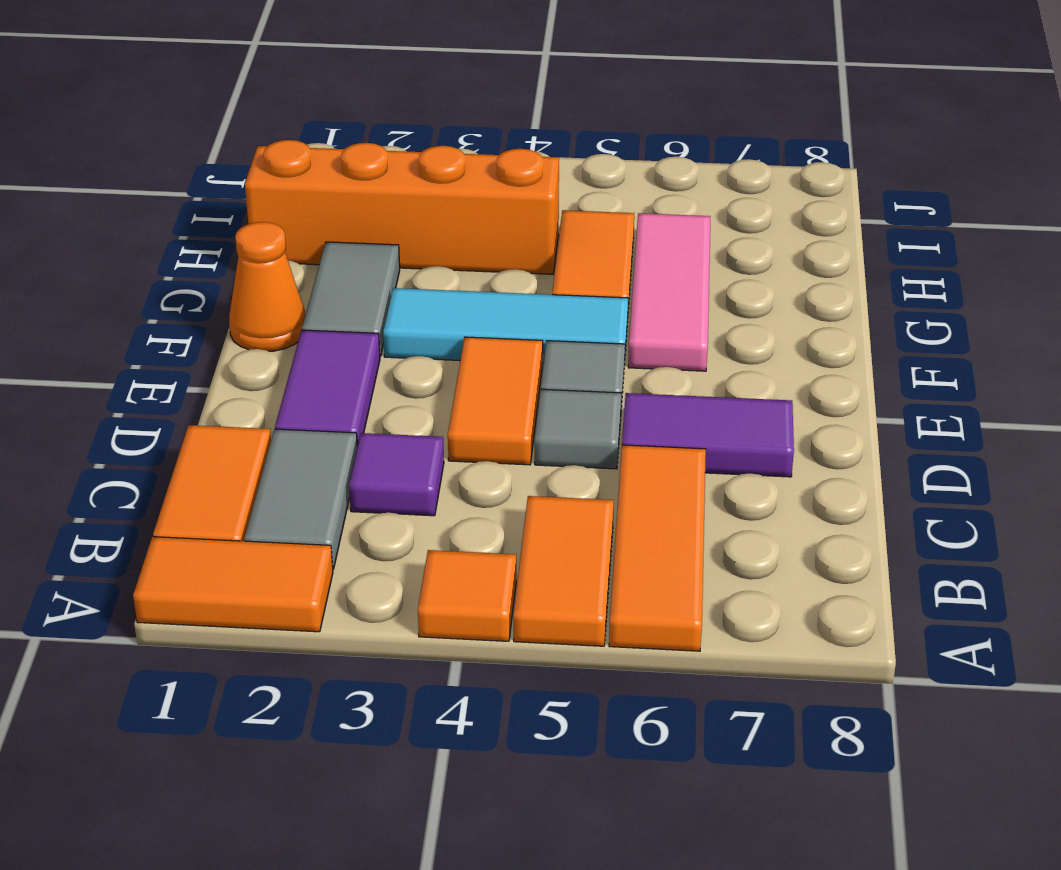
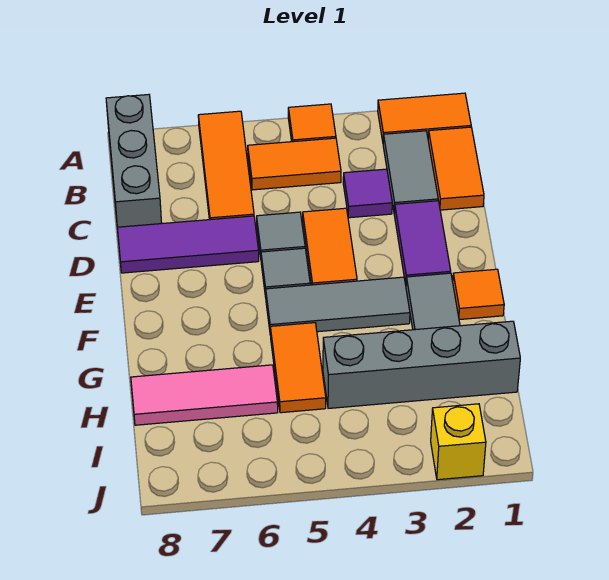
orange 1x2 tile [514,496,614,646] -> orange 1x2 tile turned to [248,138,341,190]
none -> grey 1x3 brick [106,95,162,230]
purple 1x2 tile [622,393,794,477] -> purple 1x3 tile [117,216,259,273]
orange 1x1 cone [229,222,305,352] -> orange 1x1 tile [453,269,504,320]
cyan 1x3 tile [383,288,628,365] -> grey 1x3 tile [266,277,410,332]
pink 1x3 tile [628,213,710,371] -> pink 1x3 tile turned to [131,365,278,425]
orange 1x4 brick [245,140,559,274] -> grey 1x4 brick [323,321,520,408]
none -> yellow 1x1 brick [431,404,486,480]

